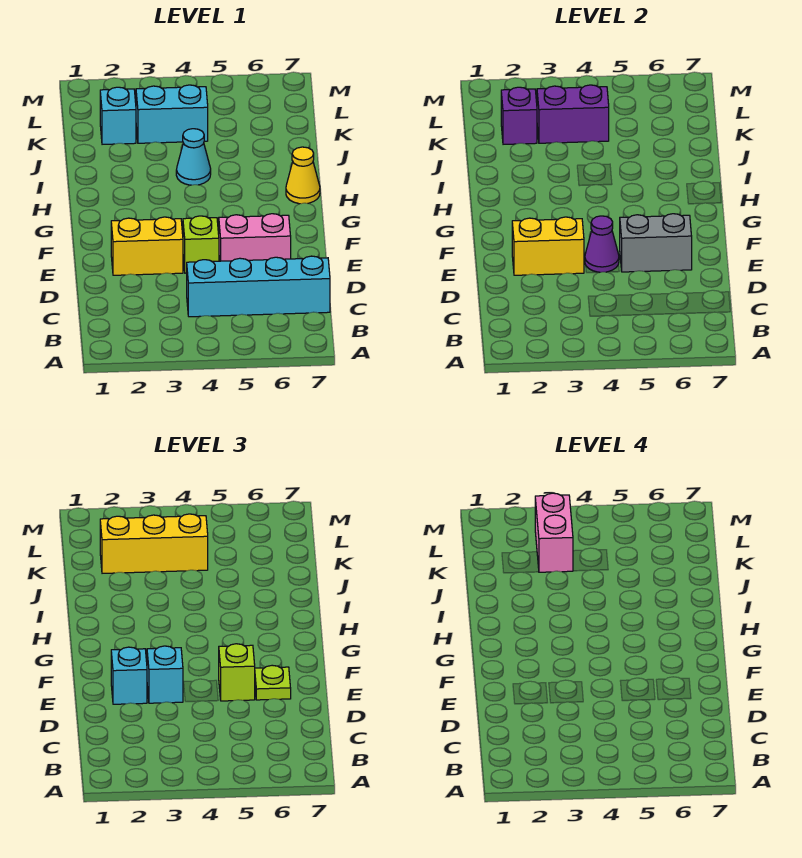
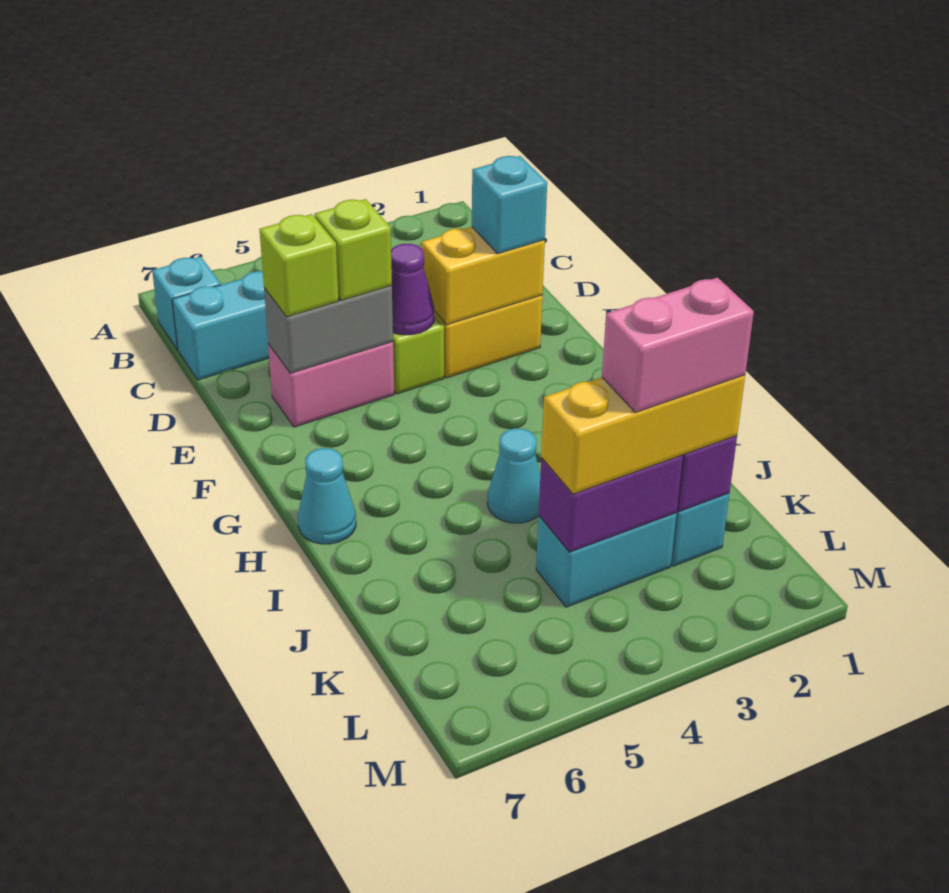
cyan 1x1 brick [147,646,183,703] -> cyan 1x1 brick moved to [152,256,221,350]
lime 1x1 plate [255,665,291,700] -> lime 1x1 brick [259,214,338,317]
yellow 1x1 cone [286,147,320,204] -> cyan 1x1 cone [298,448,356,544]
pink 1x2 brick [535,493,573,572] -> pink 1x2 brick turned to [602,278,754,412]

